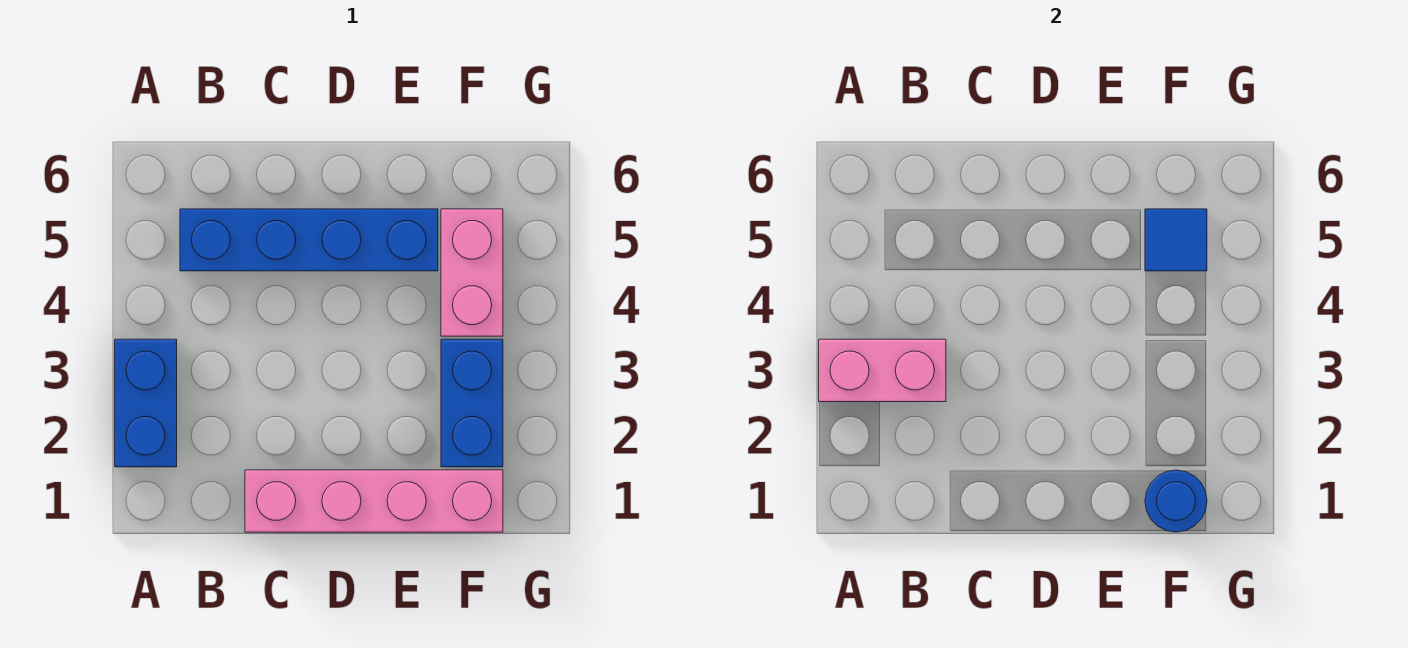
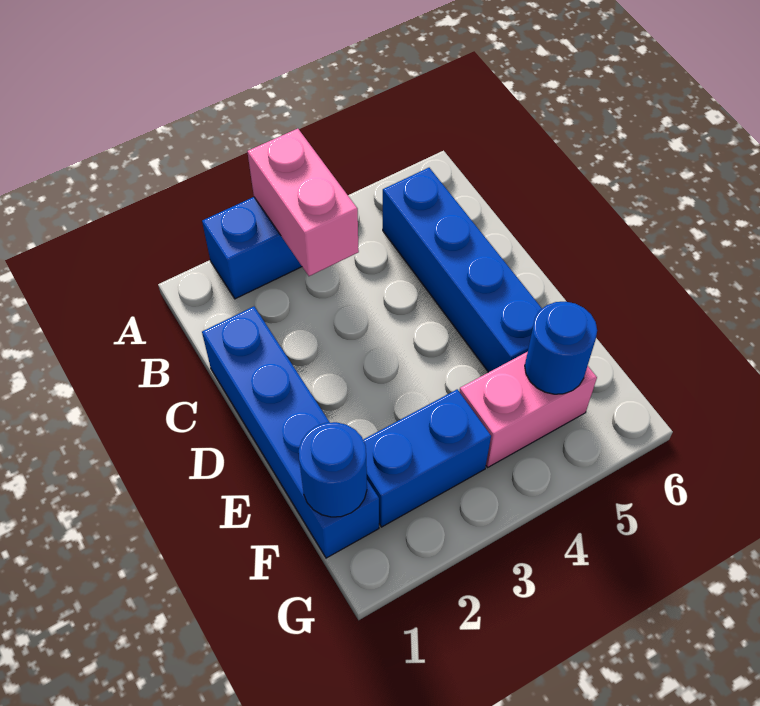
pink 1x4 brick [245,470,503,532] -> blue 1x4 brick [202,307,379,558]
blue 1x1 tile [1145,209,1207,271] -> blue 1x1 round brick [525,302,597,394]

